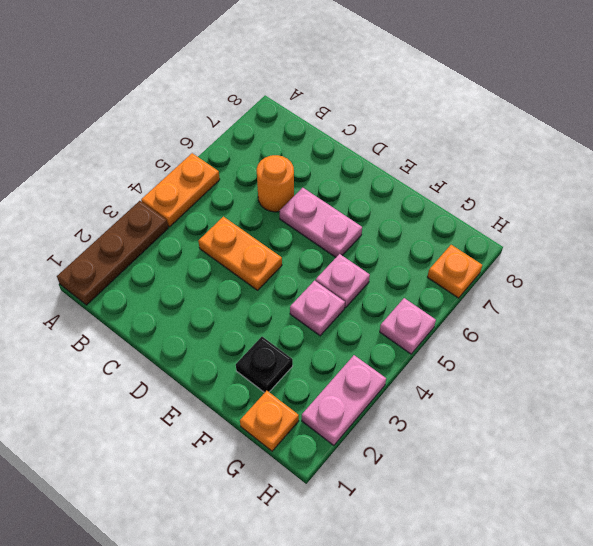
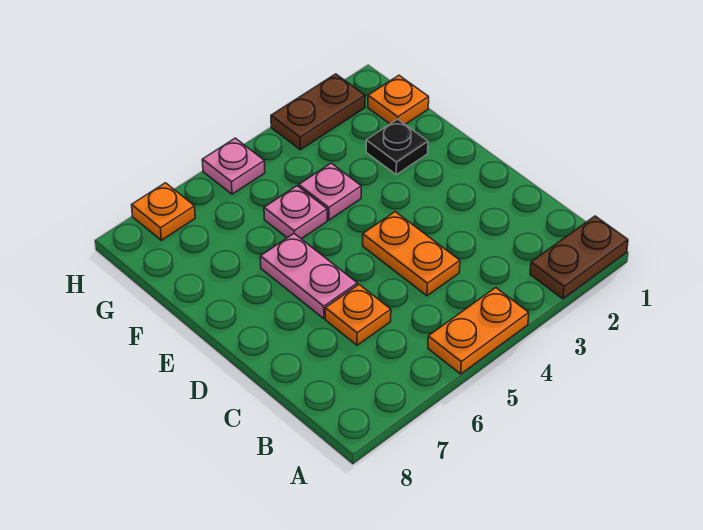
brown 1x3 plate [57,201,168,305] -> brown 1x2 plate [530,216,628,299]
orange 1x1 round brick [257,155,294,212] -> orange 1x1 plate [325,285,391,345]
pink 1x2 plate [302,355,386,445] -> brown 1x2 plate [271,74,365,150]

